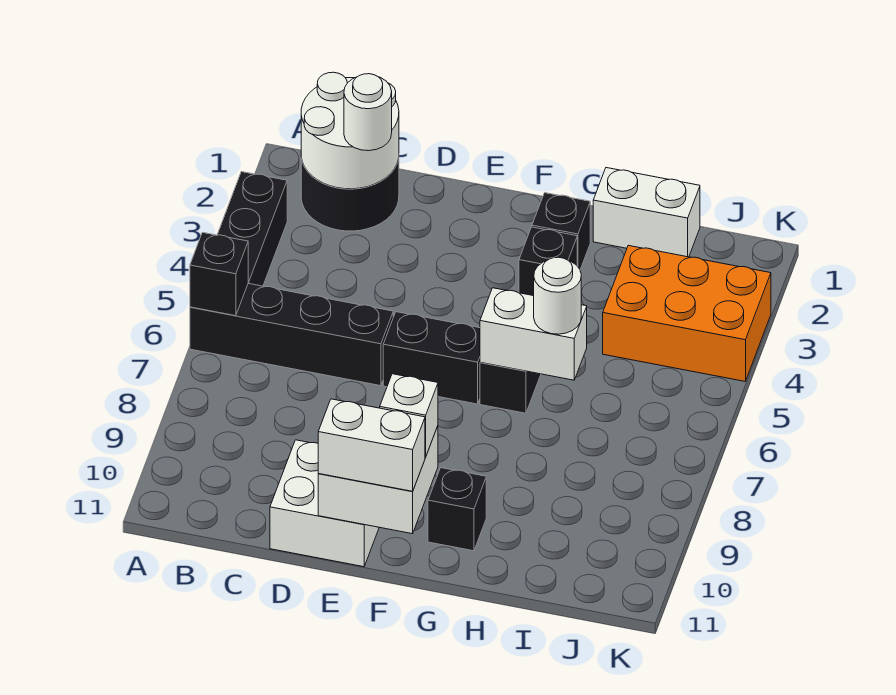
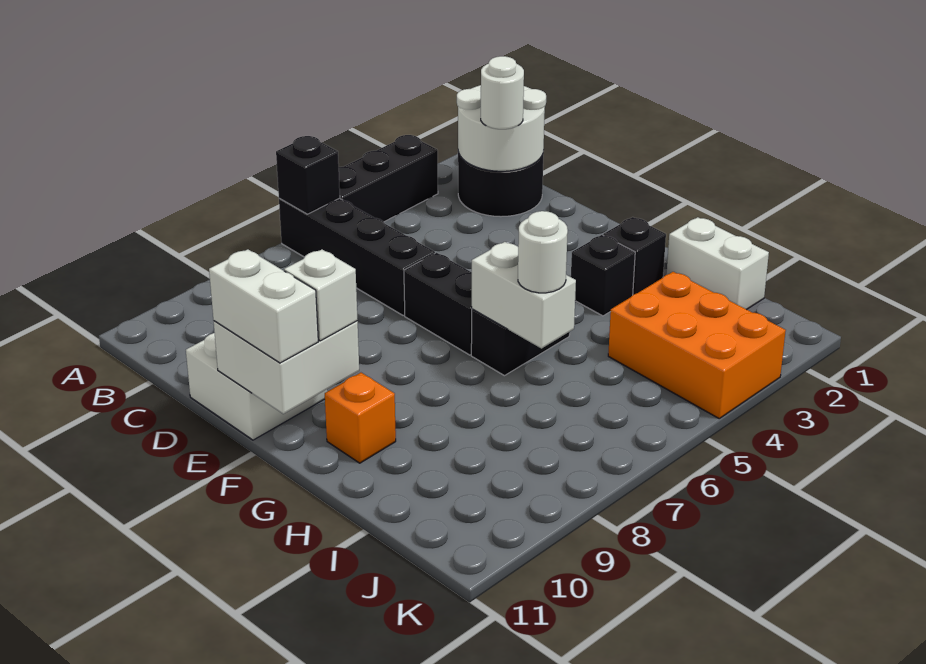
black 1x1 brick [428,468,486,551] -> orange 1x1 brick [325,373,396,463]

